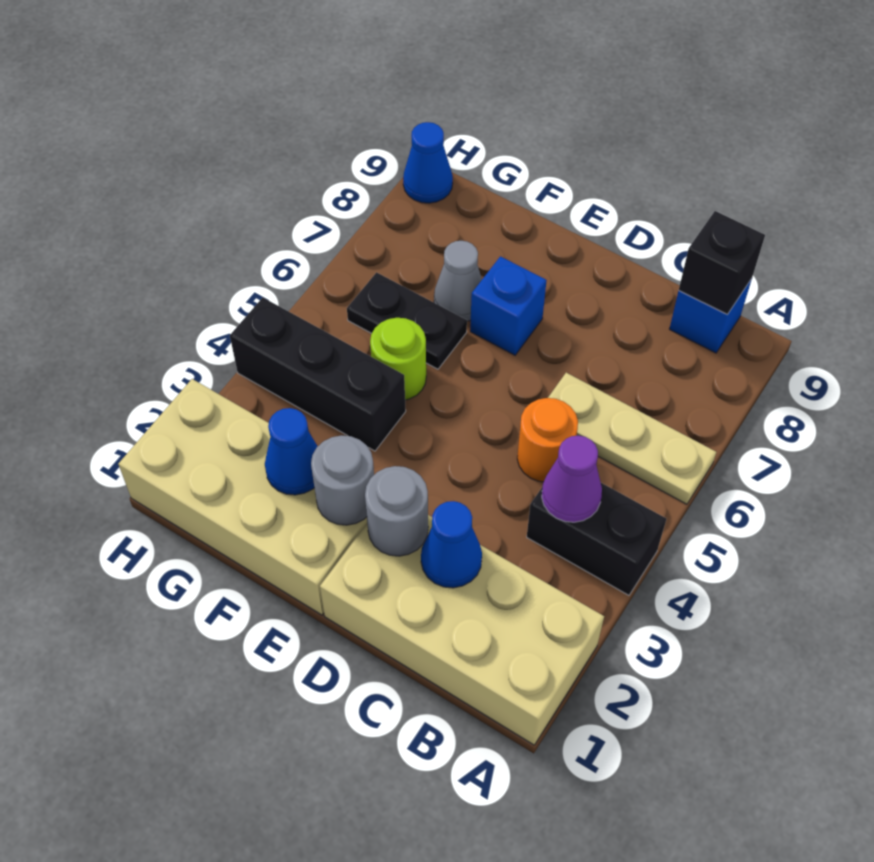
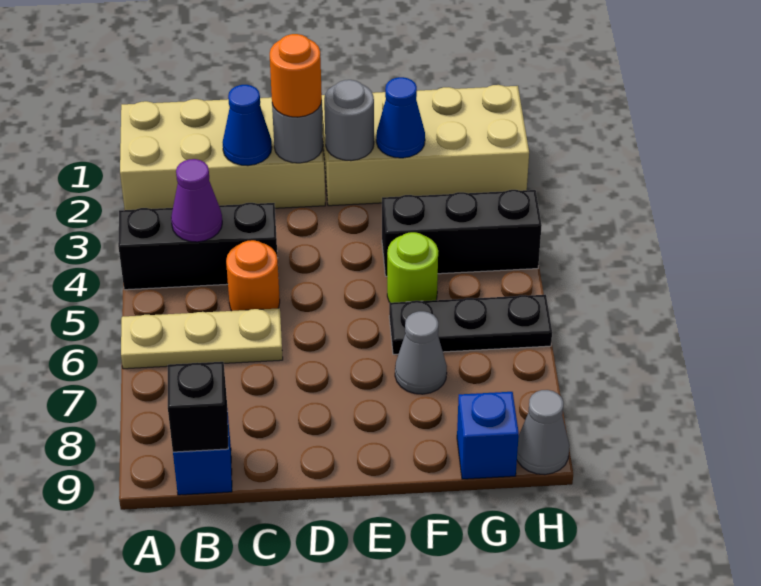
black 1x2 brick [527,483,666,595] -> black 1x3 brick [118,203,278,290]
none -> orange 1x1 round brick [270,34,322,117]
blue 1x1 brick [470,256,547,355] -> blue 1x1 brick moved to [457,392,519,479]
black 1x2 plate [347,272,467,369] -> black 1x3 plate [389,295,552,354]
blue 1x1 cone [403,122,453,203] -> grey 1x1 cone [517,390,569,475]

